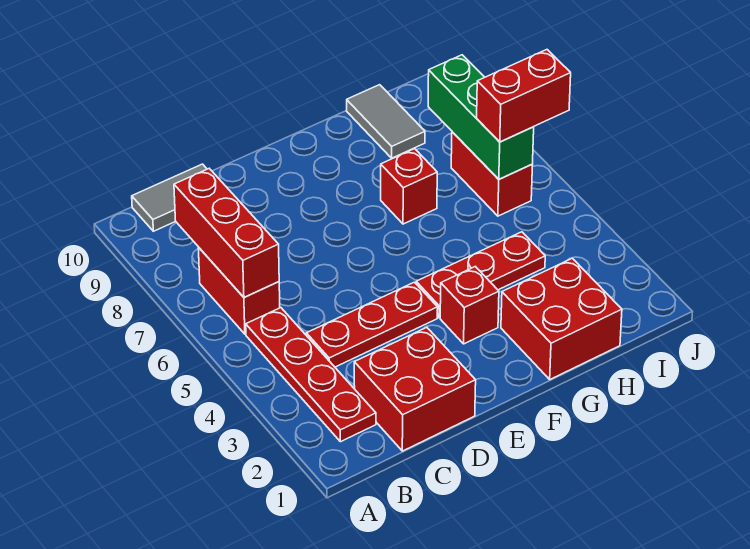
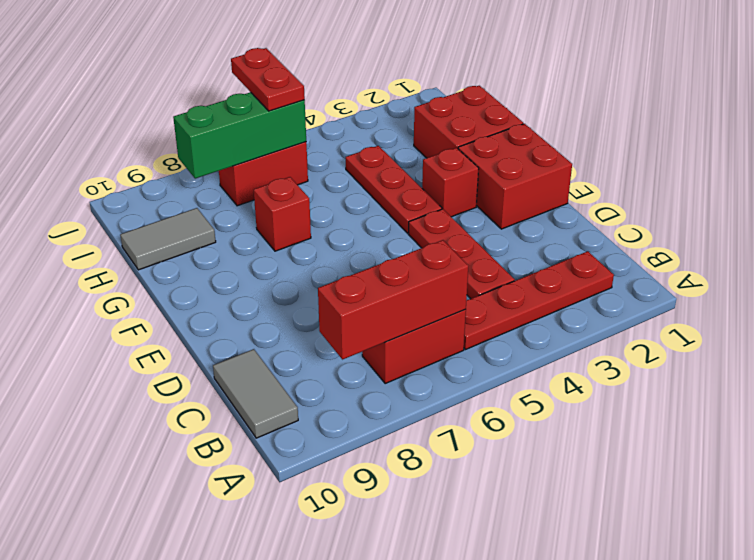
red 2x2 brick [354,327,476,451] -> red 2x2 brick moved to [458,124,572,229]
red 1x2 brick [477,50,571,142] -> red 1x2 plate [231,48,305,111]

